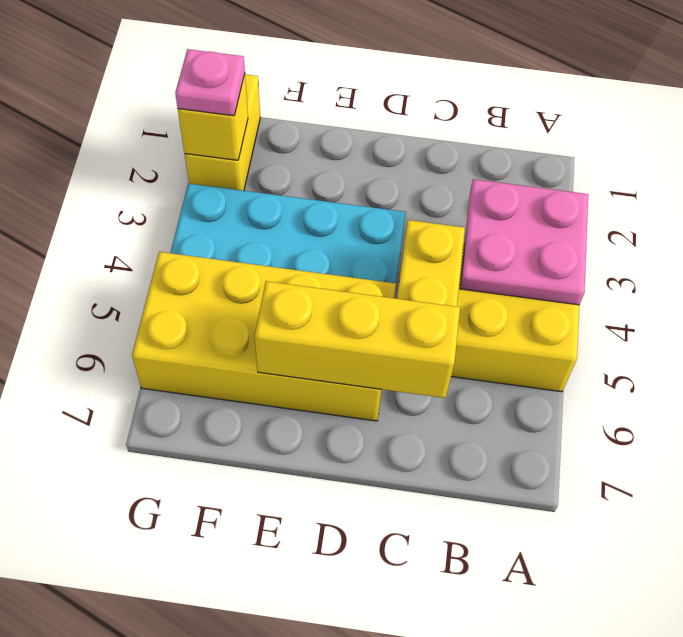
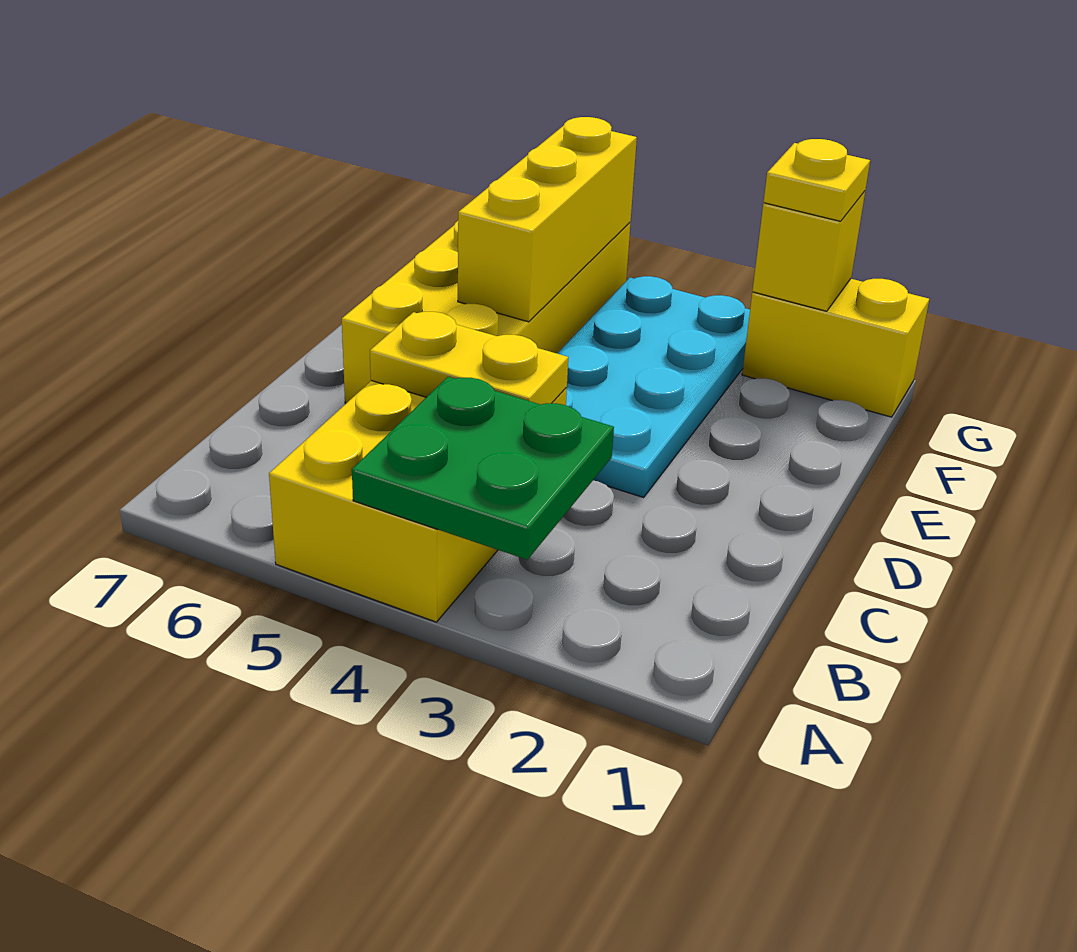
pink 2x2 plate [460,179,588,305] -> green 2x2 plate [352,377,614,560]
yellow 1x3 brick [255,281,460,398] -> yellow 1x3 brick moved to [458,117,637,322]
pink 1x1 plate [175,49,245,116] -> yellow 1x1 plate [764,139,870,221]

